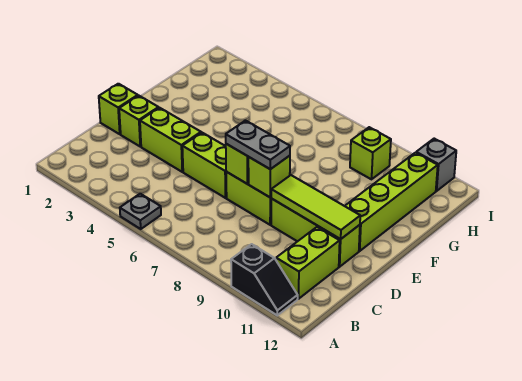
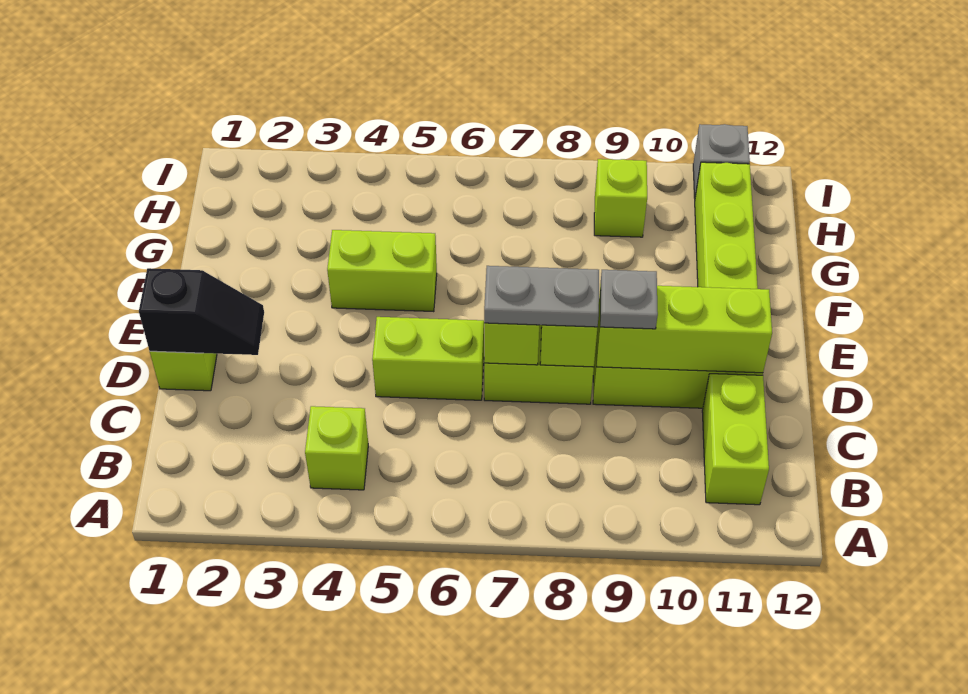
grey 1x1 plate [120,194,161,229] -> grey 1x1 plate moved to [600,270,658,329]
black 1x2 slope [231,244,298,315] -> black 1x2 slope moved to [139,268,264,355]
lime 1x1 brick [119,96,159,146] -> lime 1x1 brick moved to [305,406,368,490]
lime 1x2 brick [140,108,201,172] -> lime 1x2 brick moved to [327,230,437,312]
lime 1x3 tile [271,175,360,239] -> lime 1x3 brick [597,284,772,373]

